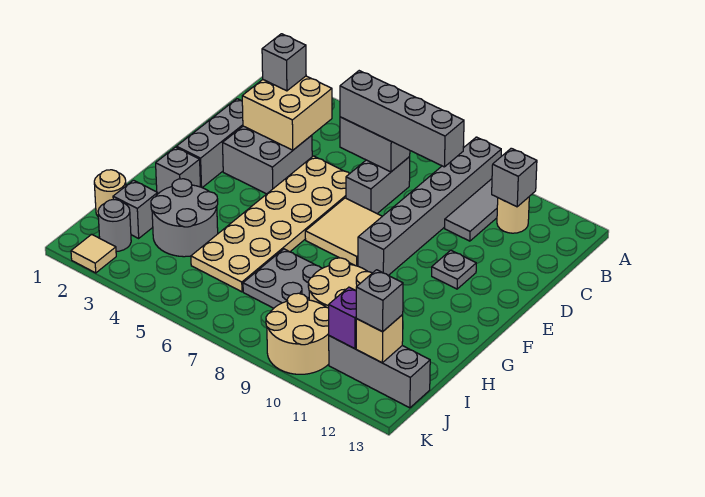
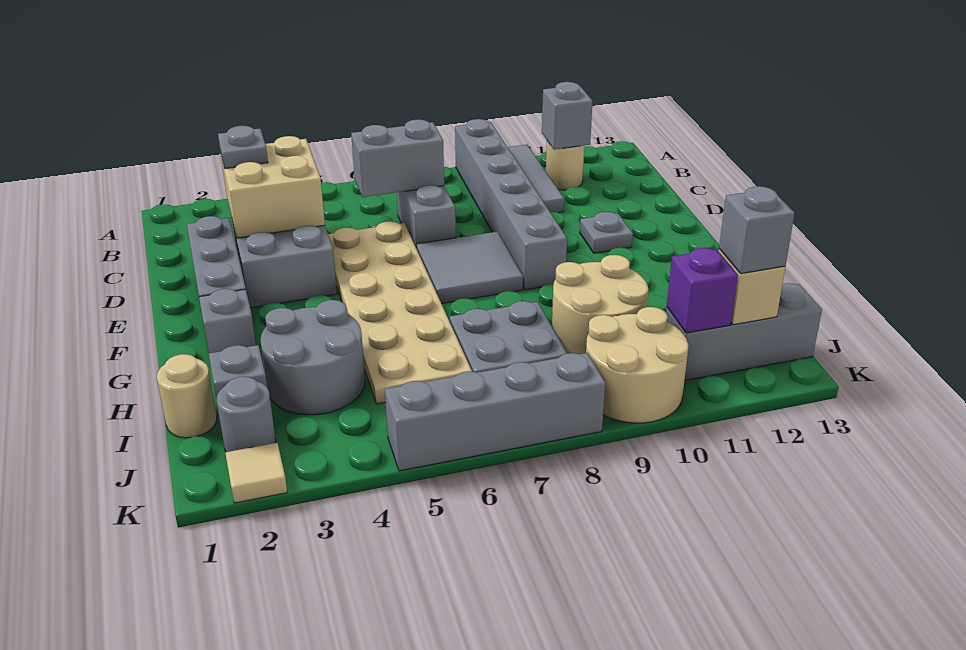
grey 1x1 brick [262,34,306,91] -> grey 1x1 plate [218,126,268,168]
grey 1x4 brick [340,71,464,167] -> grey 1x4 brick moved to [385,353,605,471]
tan 2x2 tile [305,198,382,266] -> grey 2x2 tile [416,232,523,304]

